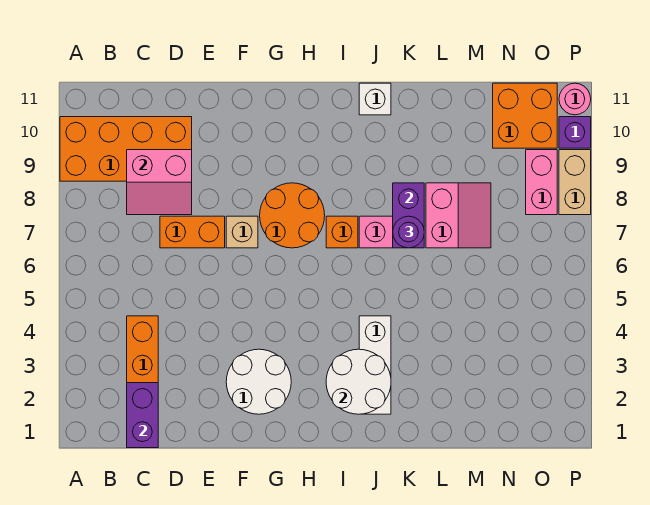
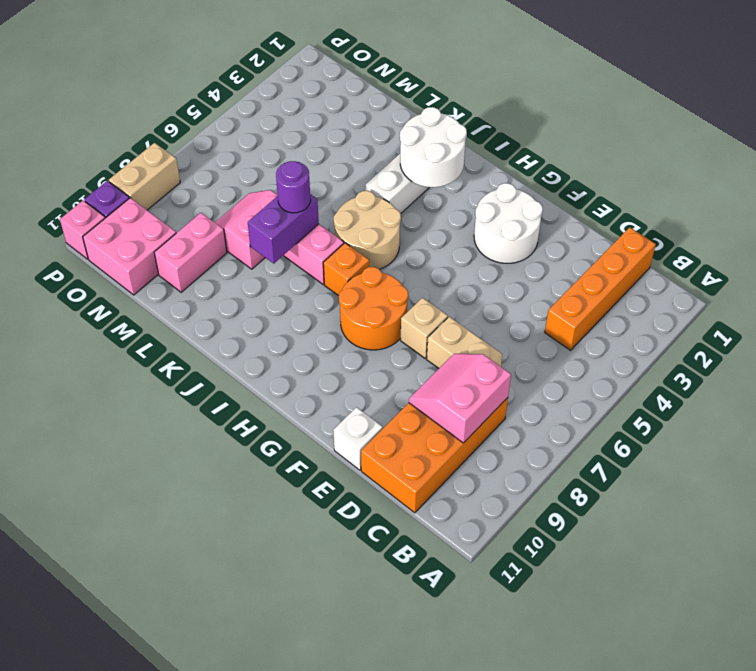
orange 2x4 brick [60,117,192,181] -> orange 2x4 brick turned to [361,398,508,513]
purple 1x2 brick [127,383,158,448] -> none
pink 2x2 slope [127,150,192,215] -> pink 2x2 slope turned to [409,354,511,443]
orange 1x2 brick [160,216,225,248] -> tan 1x2 brick [427,317,502,368]
none -> tan 2x2 round brick [334,191,401,269]
white 1x1 brick [359,83,391,115] -> white 1x1 brick moved to [333,407,383,470]
orange 2x2 brick [493,83,557,148] -> pink 2x2 brick [83,198,176,295]
pink 1x2 brick [526,150,557,215] -> pink 1x2 brick moved to [154,213,227,292]
pink 1x1 round brick [559,83,591,115] -> pink 1x1 brick [60,201,105,259]

